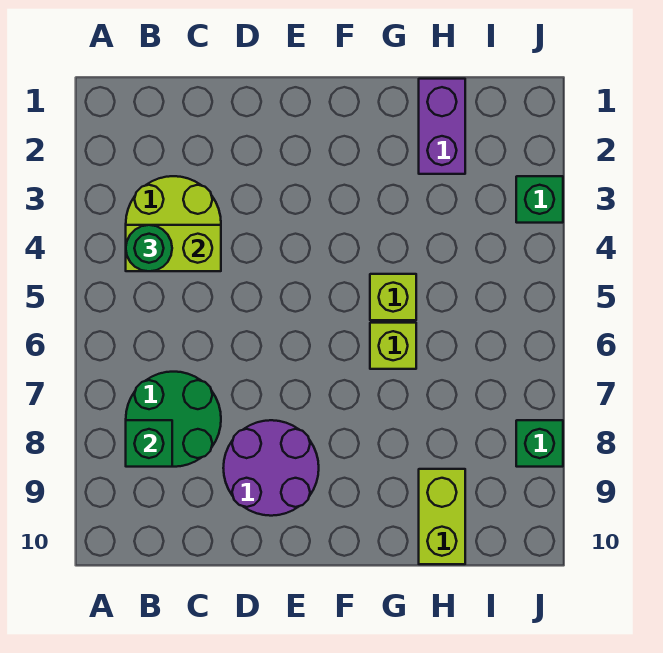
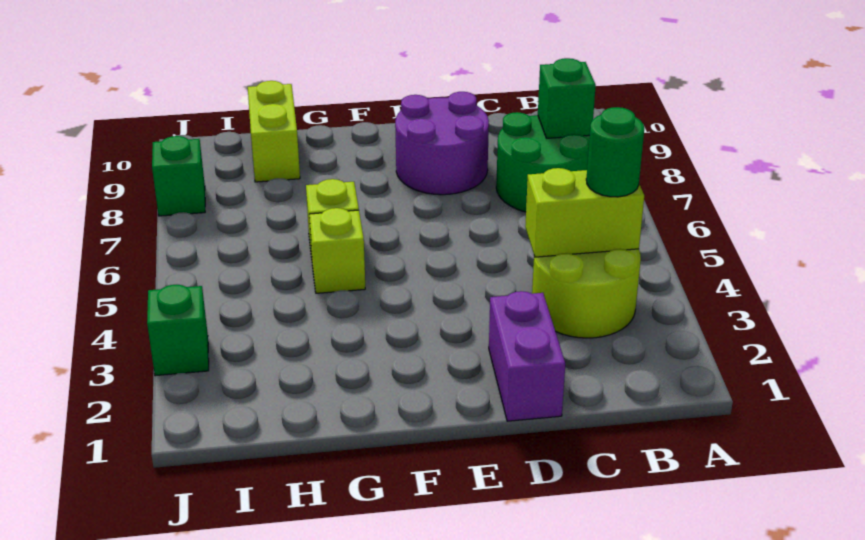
purple 1x2 brick [419,79,465,174] -> purple 1x2 brick moved to [489,291,565,421]

